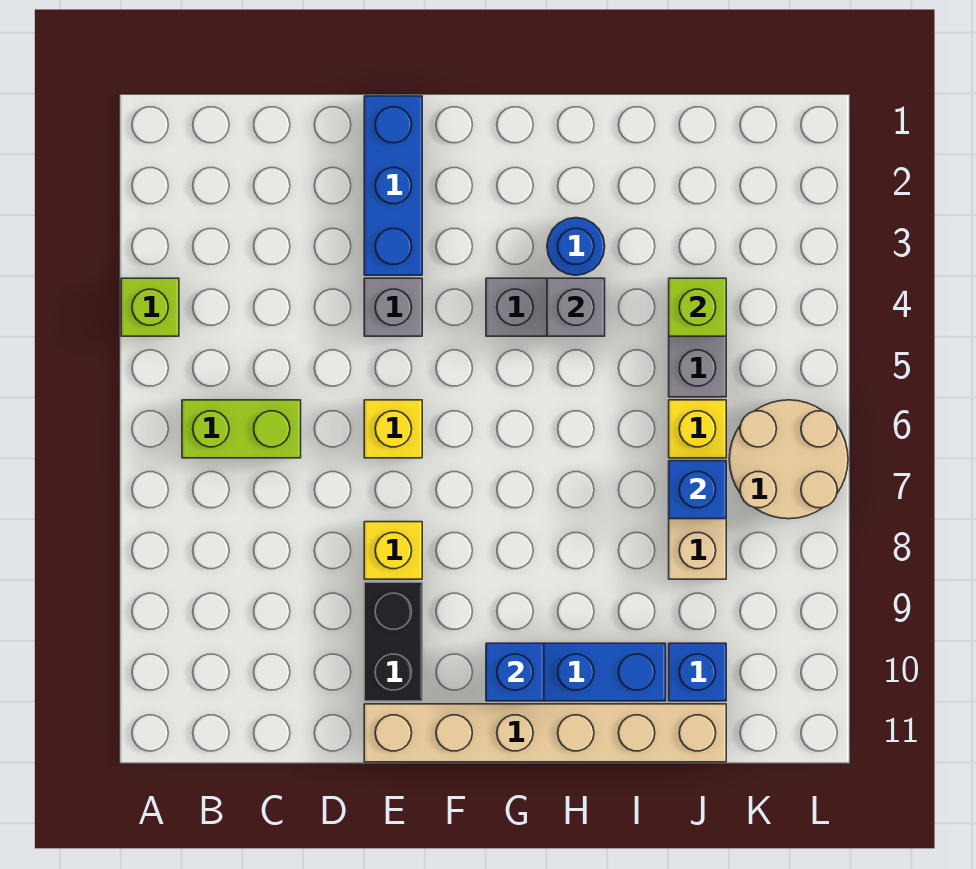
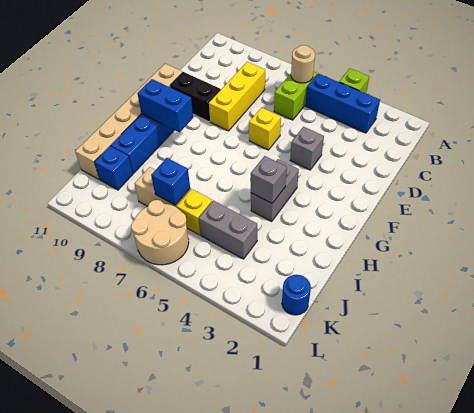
none -> tan 1x1 round brick [291,45,315,83]
blue 1x3 brick [364,96,422,275] -> blue 1x3 brick moved to [305,74,380,133]
yellow 1x1 brick [364,522,422,579] -> yellow 1x3 brick [209,62,265,131]
blue 1x1 brick [486,643,544,701] -> blue 1x2 brick [137,79,193,132]
blue 1x1 round brick [547,218,605,275] -> blue 1x1 round brick moved to [282,275,311,315]
lime 1x1 brick [669,278,726,336] -> none

